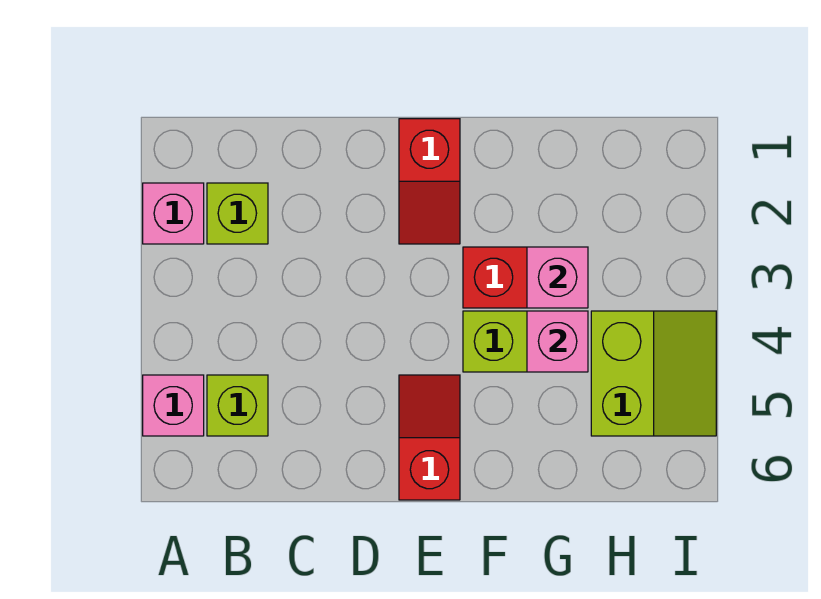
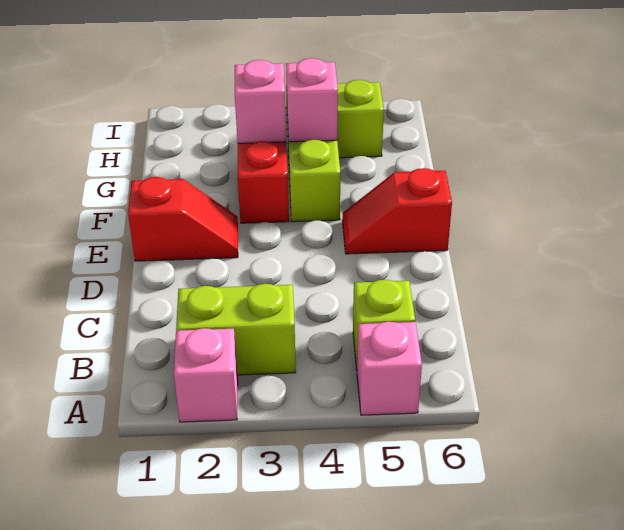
lime 1x1 brick [207,183,268,244] -> lime 1x2 brick [176,284,296,375]

